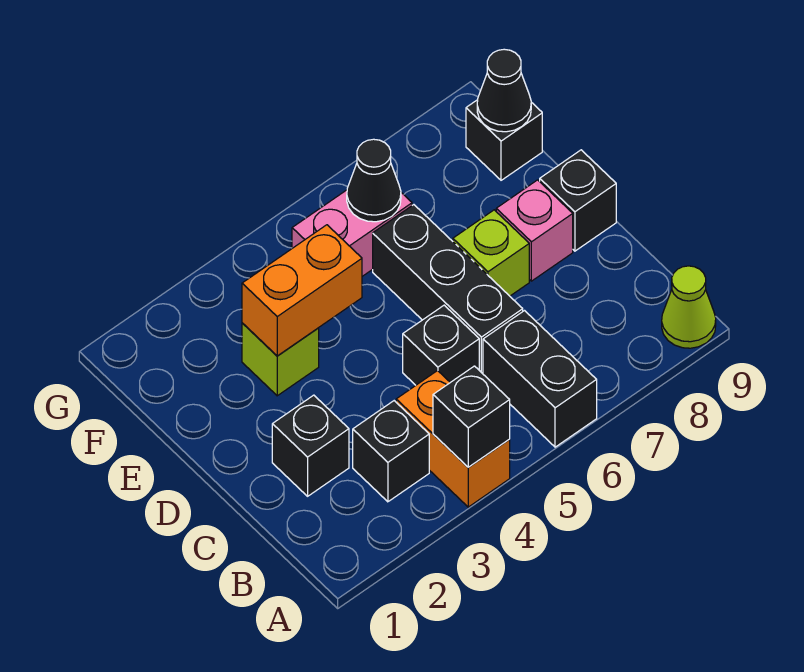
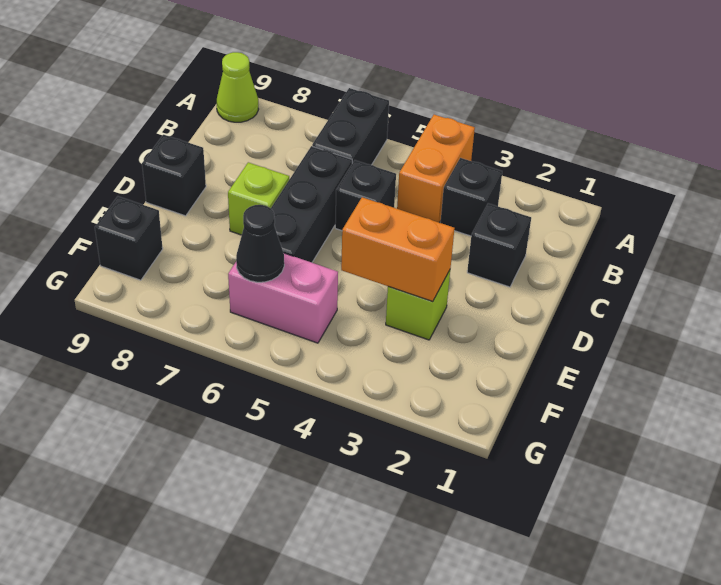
black 1x1 brick [433,366,510,467] -> none
pink 1x1 brick [496,180,573,281] -> none
black 1x1 cone [477,49,531,132] -> none

